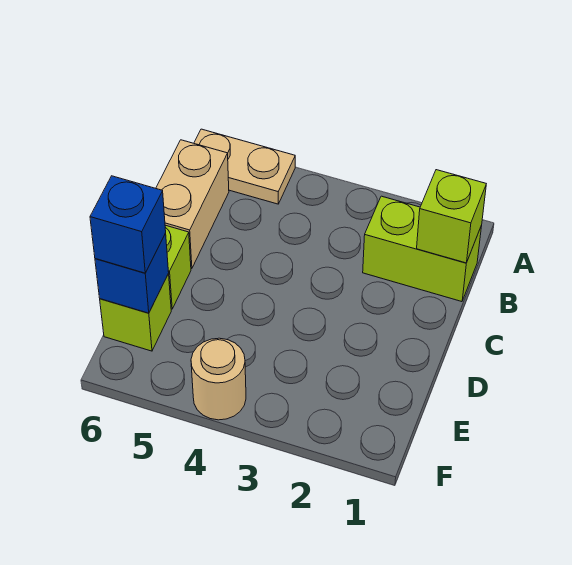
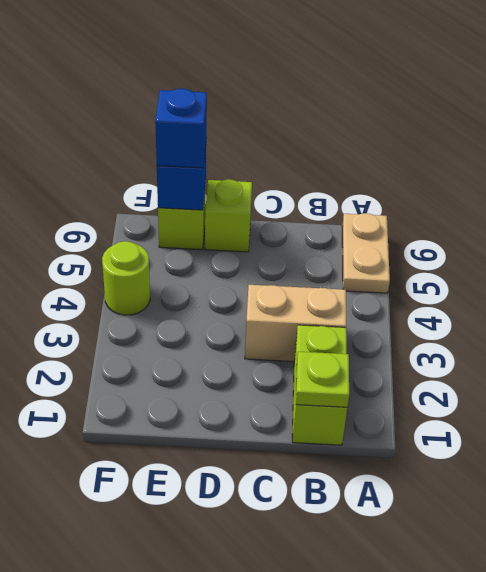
lime 1x1 brick [417,170,486,263] -> lime 1x1 plate [296,352,349,407]
tan 1x2 brick [156,140,229,269] -> tan 1x2 brick moved to [245,285,346,362]
tan 1x1 round brick [191,338,246,420] -> lime 1x1 round brick [102,241,150,315]

